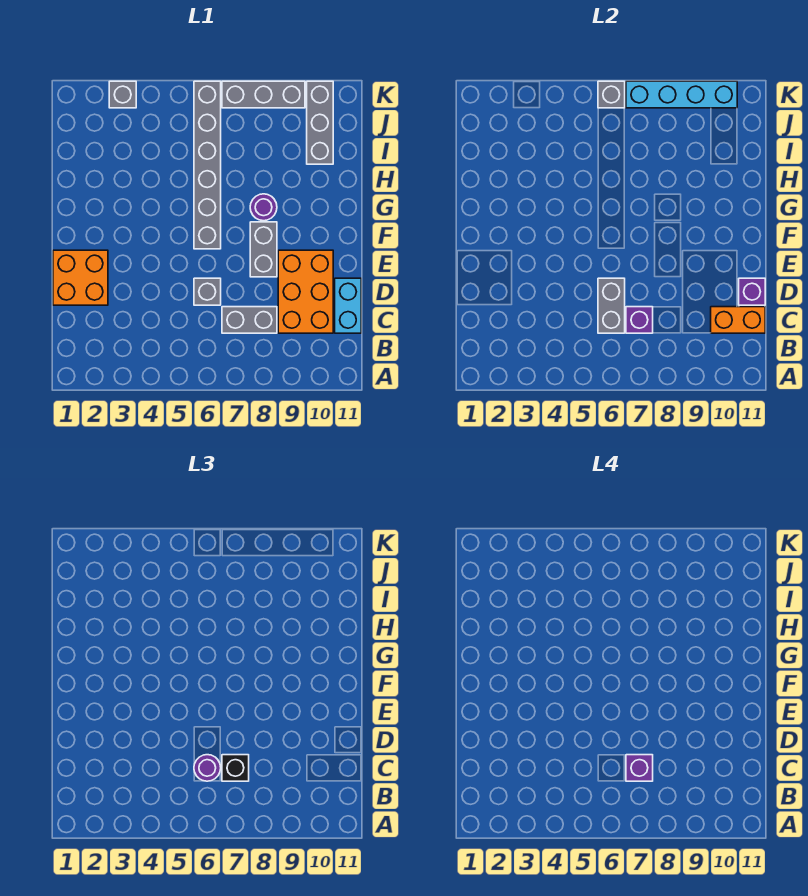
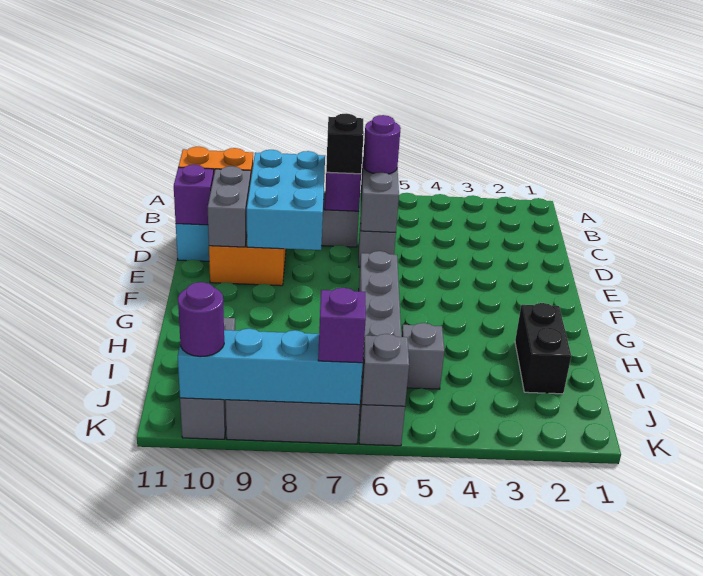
purple 1x1 brick [626,755,653,781] -> purple 1x1 brick moved to [318,288,366,363]
none -> cyan 2x3 brick [247,150,325,250]
orange 2x2 brick [53,250,108,305] -> none
grey 1x2 brick [250,222,277,277] -> grey 1x2 brick moved to [208,166,251,247]
purple 1x1 round brick [250,194,277,221] -> purple 1x1 round brick moved to [178,282,224,357]
none -> black 1x2 brick [515,303,571,394]
grey 1x1 brick [109,81,136,108] -> grey 1x1 brick moved to [402,323,444,389]

